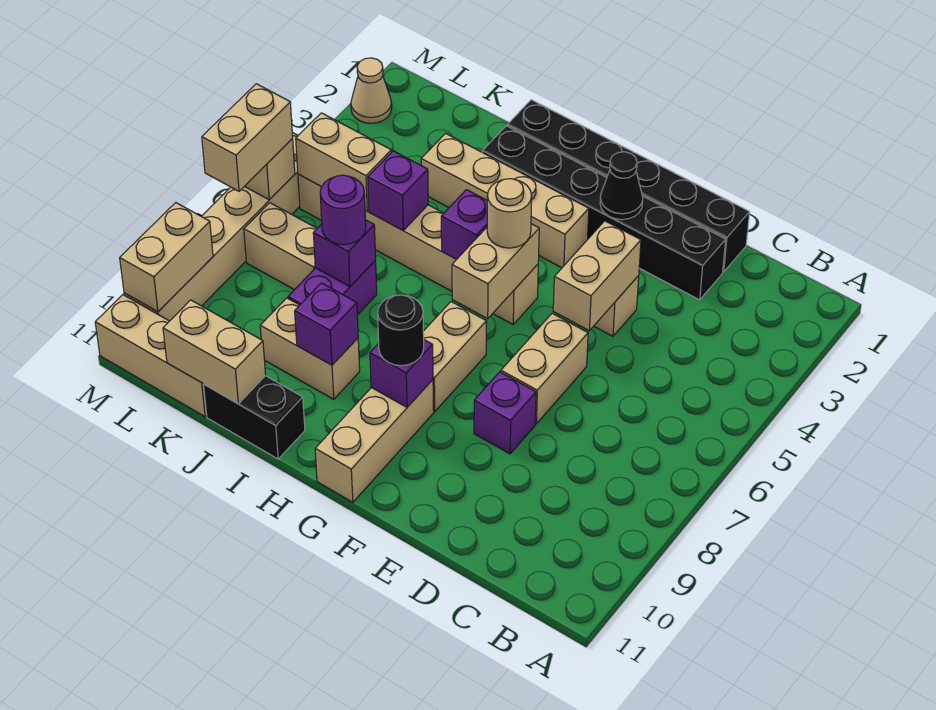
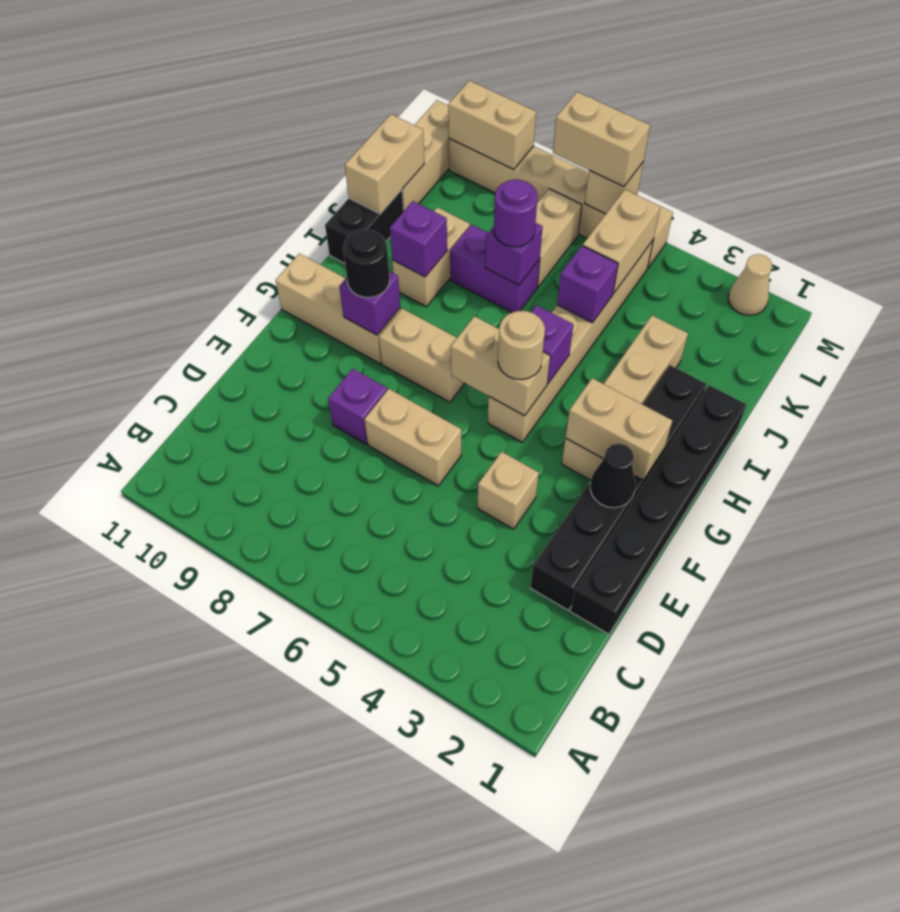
tan 1x2 brick [553,221,641,331] -> tan 1x2 brick moved to [565,378,672,480]

